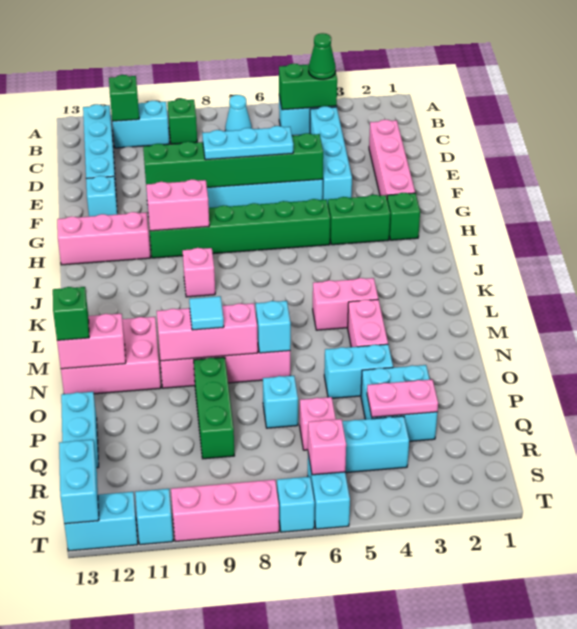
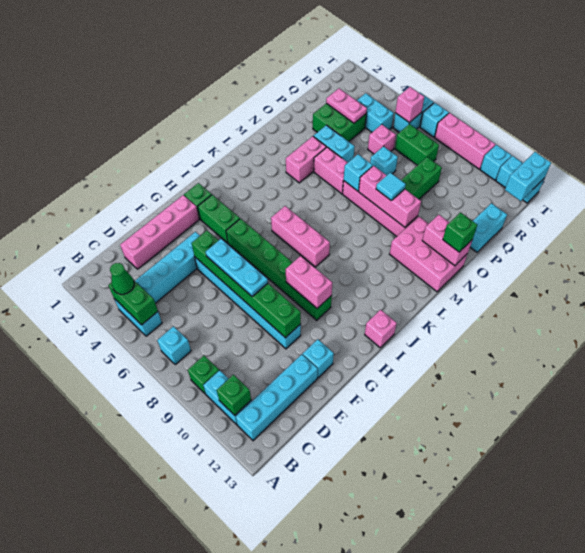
cyan 1x1 cone [225,95,252,131] -> cyan 1x1 brick [157,326,191,365]
pink 1x3 brick [57,212,150,265] -> pink 1x3 brick moved to [271,206,330,267]
pink 1x1 brick [183,248,215,297] -> pink 1x1 brick moved to [365,310,397,348]
pink 1x2 brick [313,278,378,330] -> pink 1x2 brick moved to [314,147,348,194]
cyan 2x2 brick [361,365,437,441] -> green 2x2 brick [313,103,366,141]
none -> green 1x2 brick [395,124,439,165]

